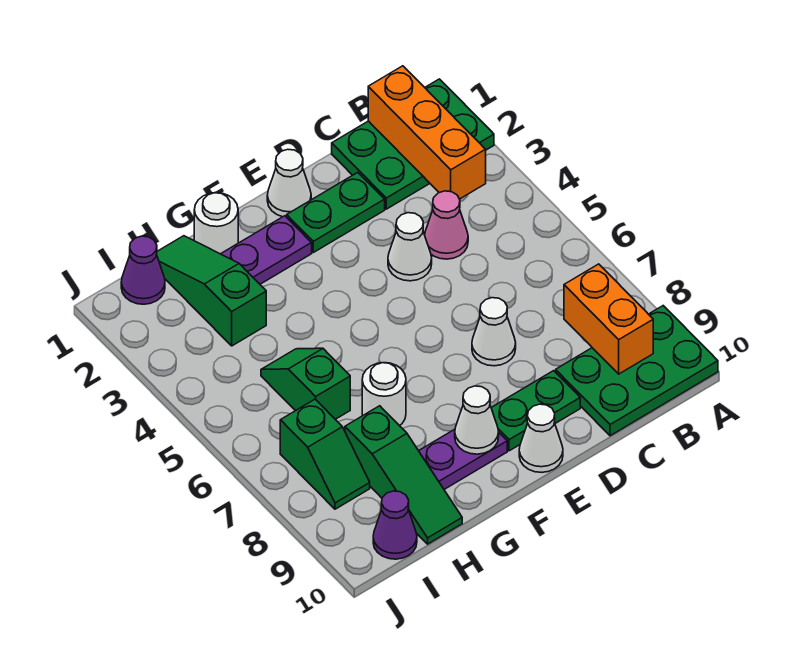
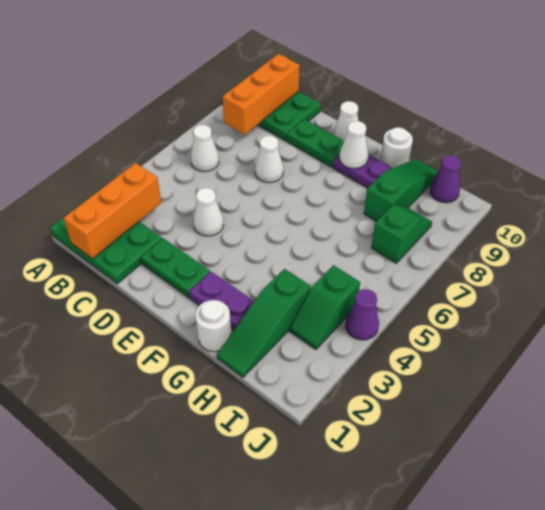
orange 1x2 brick [564,264,653,374] -> orange 1x3 brick [222,54,300,135]
pink 1x1 cone [425,191,468,259] -> none
white 1x1 cone [267,149,311,217] -> white 1x1 cone moved to [191,125,219,172]
white 1x1 round brick [362,363,406,426] -> white 1x1 round brick moved to [380,127,413,168]
green 1x2 slope [261,348,350,419] -> green 1x2 slope moved to [290,265,360,349]
purple 1x1 cone [121,236,165,304] -> purple 1x1 cone moved to [346,289,379,340]

